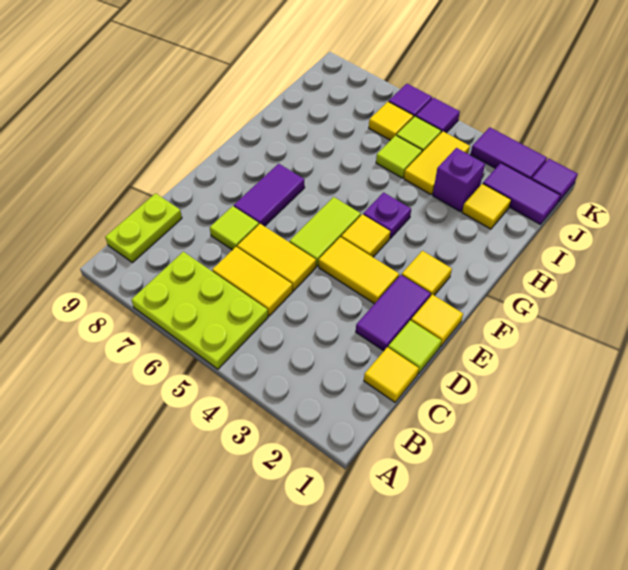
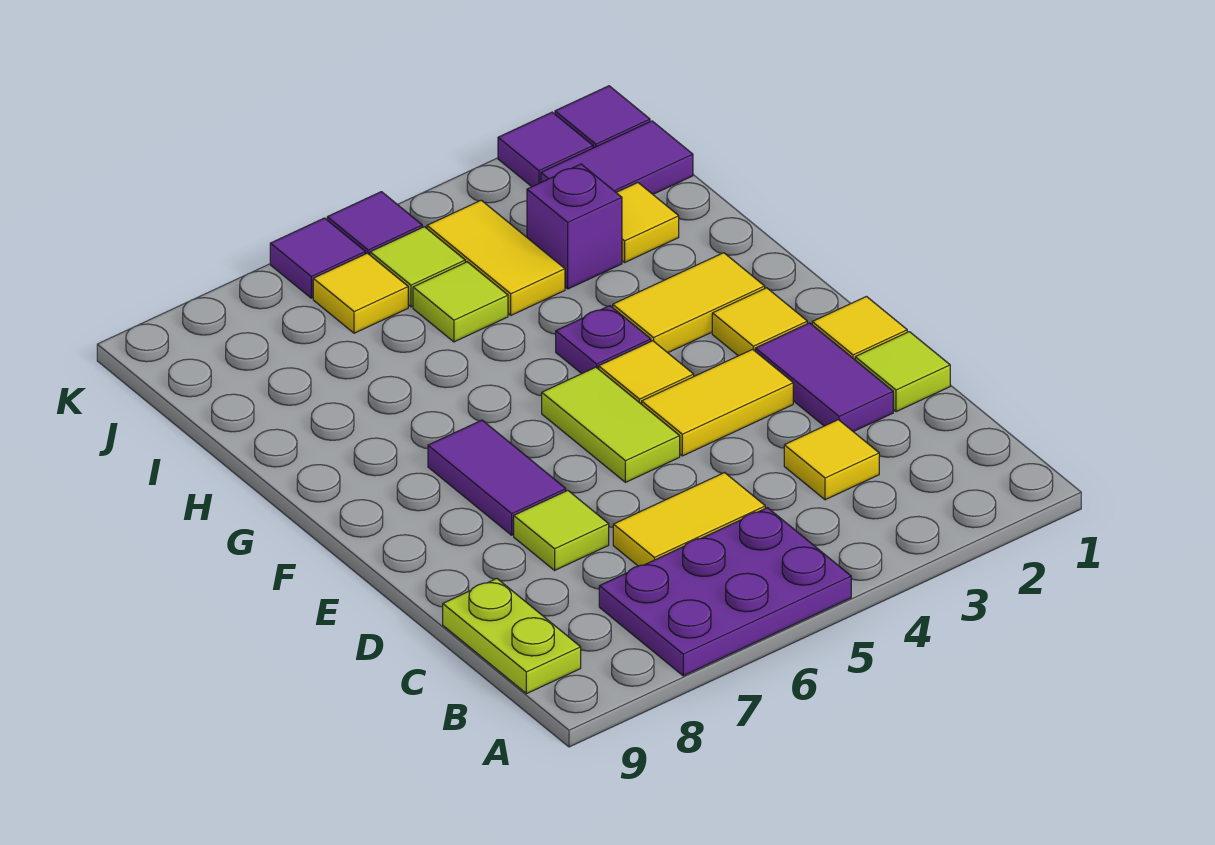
lime 2x3 plate [131,252,268,369] -> purple 2x3 plate [599,508,851,676]
yellow 1x1 tile [364,347,419,402] -> yellow 1x1 tile moved to [784,420,879,500]
yellow 1x2 tile [237,224,316,291] -> yellow 1x2 tile moved to [613,253,765,353]
purple 1x2 tile [470,127,547,179] -> purple 1x1 tile [498,112,593,187]

